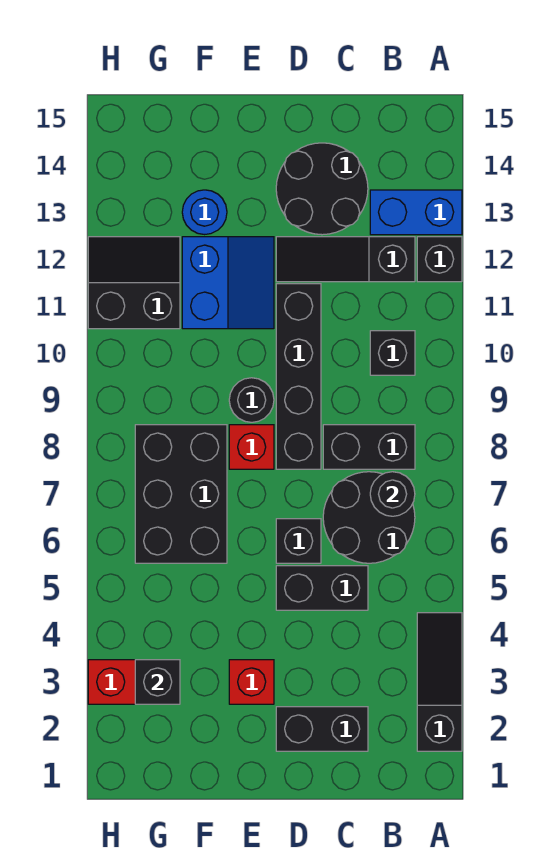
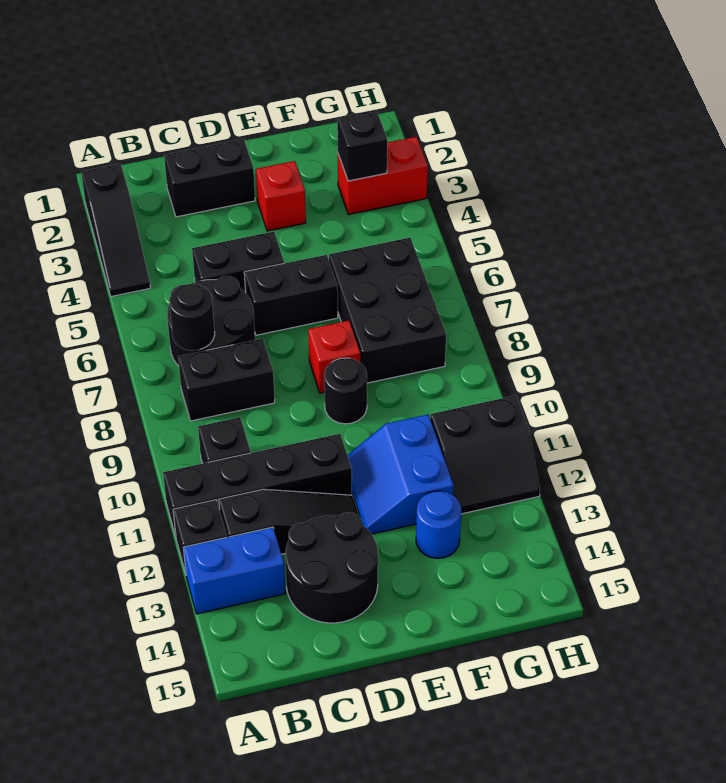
black 1x1 brick [276,519,321,563] -> black 1x2 brick [244,255,338,335]
black 1x4 brick [276,284,321,469] -> black 1x4 brick turned to [163,434,352,537]

